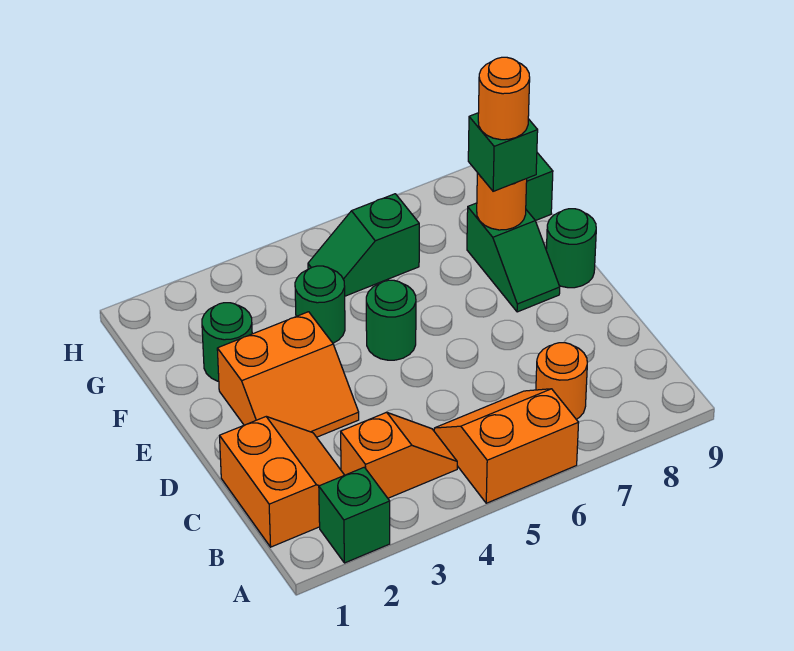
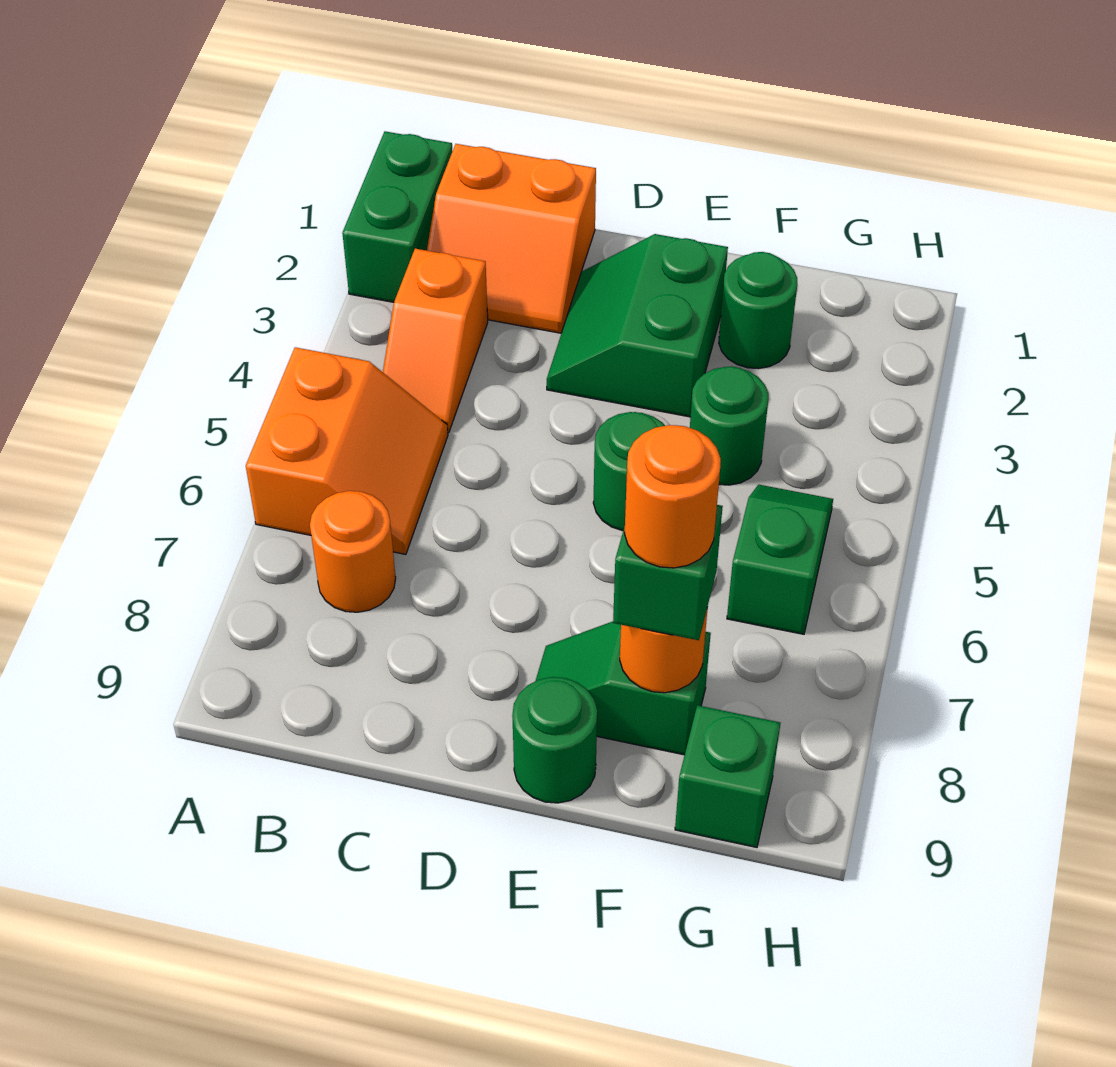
green 1x1 brick [319,467,390,563] -> green 1x2 brick [342,131,452,302]
orange 2x2 slope [217,312,359,437] -> green 2x2 slope [547,234,728,417]

